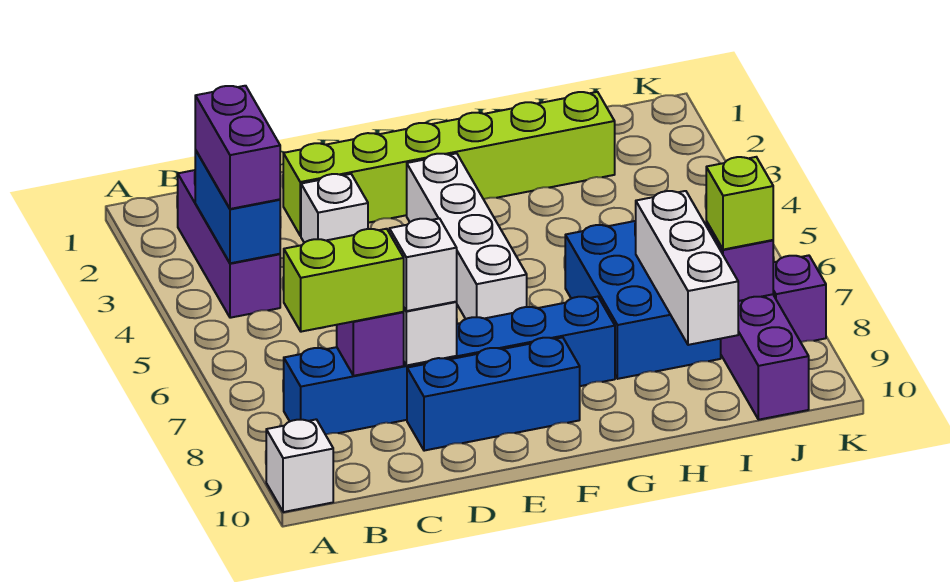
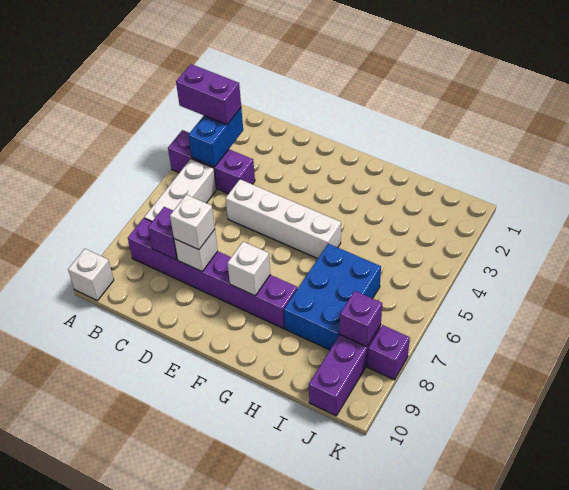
purple 1x3 brick [178,170,280,318] -> purple 1x3 brick turned to [168,130,255,194]
purple 1x2 brick [195,86,280,209] -> purple 1x2 brick turned to [176,64,241,125]
blue 1x6 brick [284,297,615,435] -> purple 1x6 brick [128,218,297,328]
lime 1x2 brick [284,229,404,332] -> none
lime 1x6 brick [283,92,615,236] -> none
white 1x1 brick [301,174,368,243] -> white 1x1 brick moved to [227,242,270,296]
blue 1x3 brick [407,337,580,451] -> none
white 1x4 brick [407,153,527,319] -> white 1x4 brick turned to [226,179,341,259]
white 1x3 brick [636,191,738,345] -> white 1x3 brick moved to [144,159,217,222]
lime 1x1 brick [706,157,773,250] -> none

